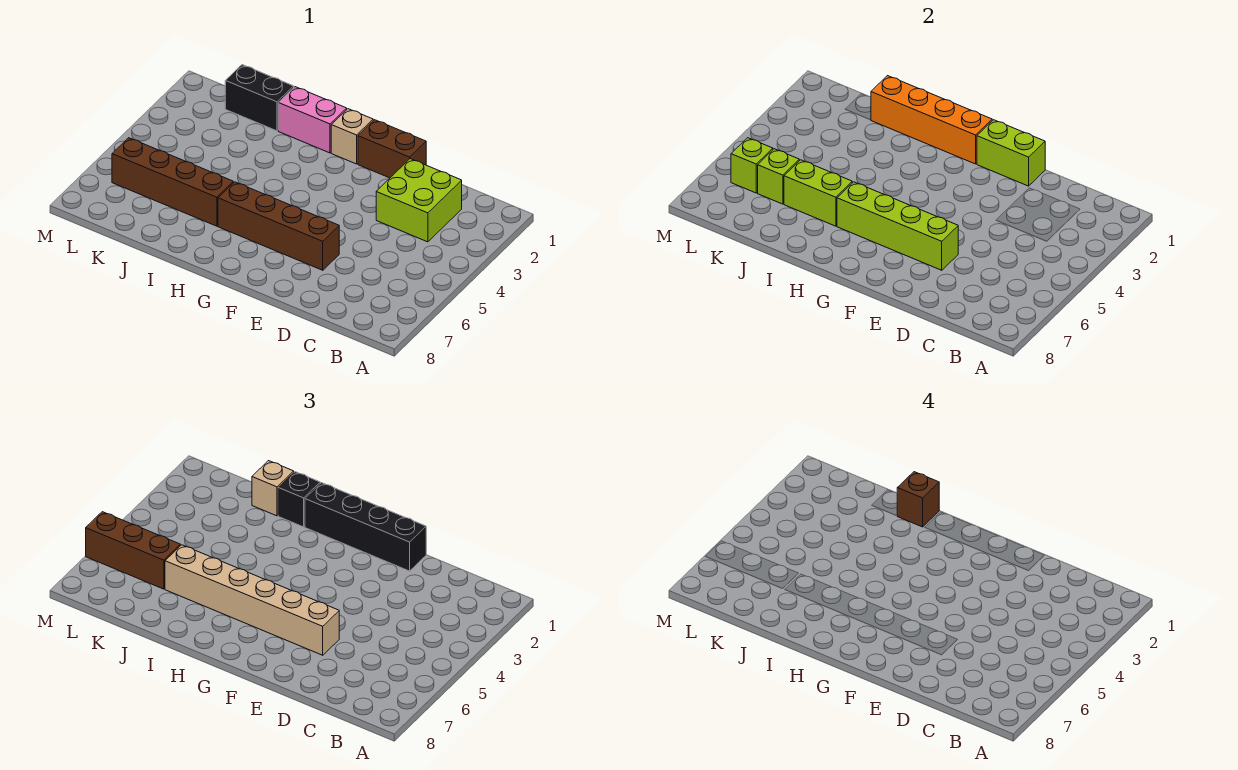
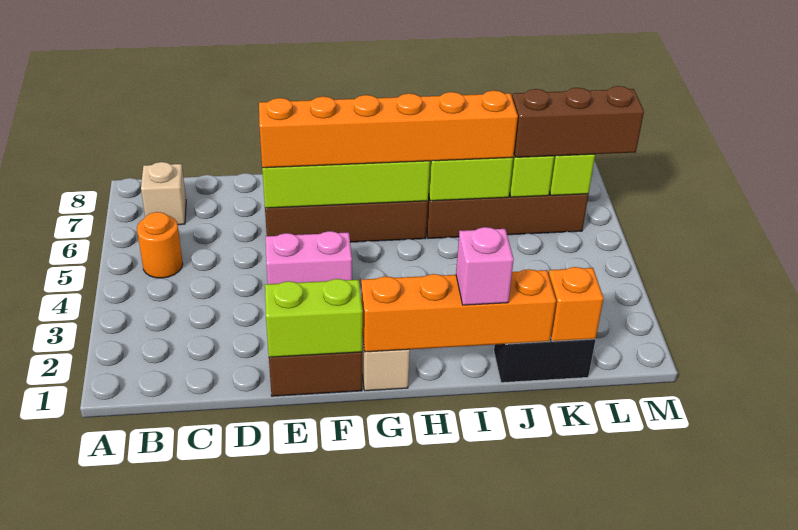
none -> orange 1x1 round brick [137,212,183,278]
lime 2x2 brick [376,159,462,242] -> none
black 1x4 brick [305,483,426,571] -> none
tan 1x6 brick [165,545,339,655] -> orange 1x6 brick [259,91,518,168]
pink 1x2 brick [278,87,347,153] -> pink 1x2 brick moved to [266,231,352,284]
black 1x1 brick [278,472,320,527] -> pink 1x1 brick [456,227,514,305]
brown 1x1 brick [897,472,939,527] -> none
tan 1x1 brick [252,461,294,516] -> tan 1x1 brick moved to [141,162,186,225]
none -> orange 1x1 brick [549,267,604,341]

